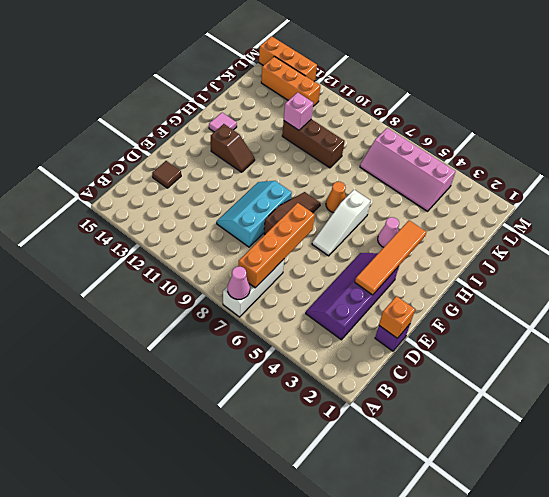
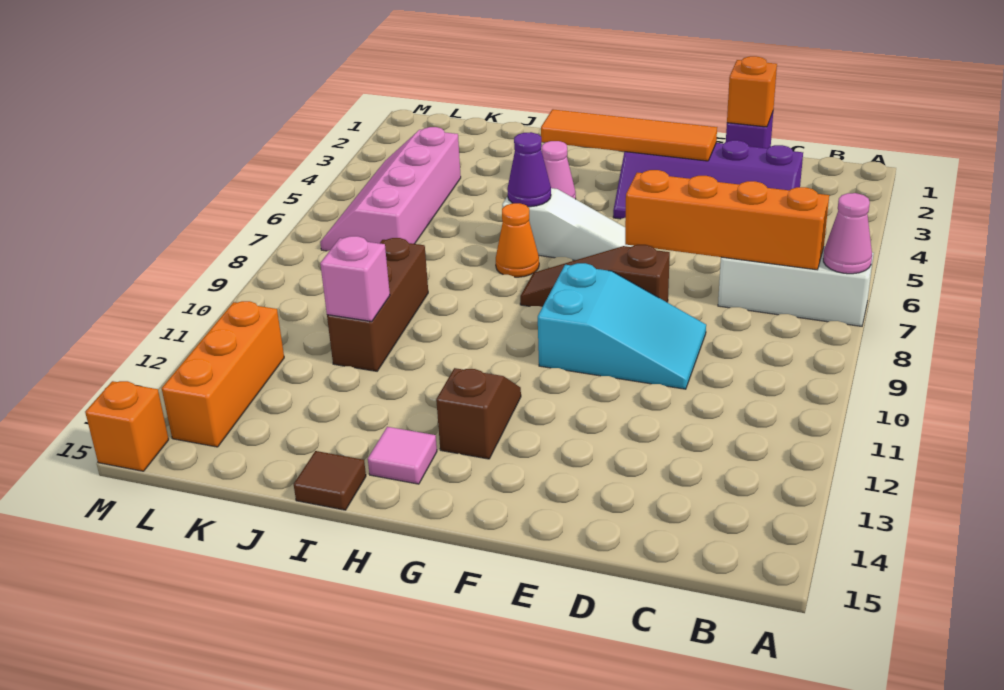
cyan 2x3 slope [217,181,292,247] -> cyan 2x3 slope turned to [538,263,706,389]
brown 1x1 tile [152,161,181,188] -> brown 1x1 tile moved to [294,451,366,510]
none -> purple 1x1 cone [507,132,551,207]
pink 2x4 slope [360,128,456,211] -> pink 2x4 slope turned to [320,127,461,251]
orange 1x3 brick [259,36,317,81] -> orange 1x1 brick [85,381,169,471]

